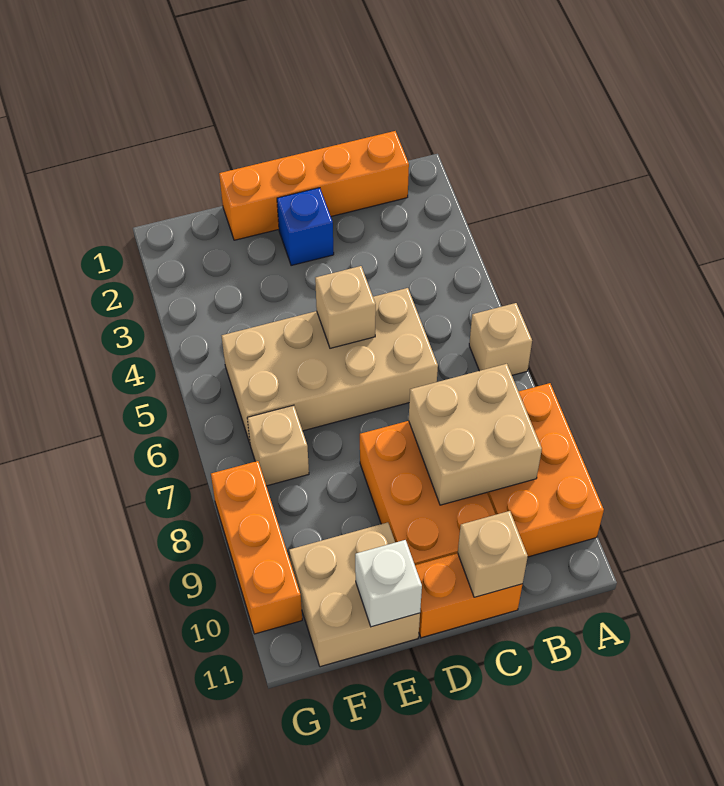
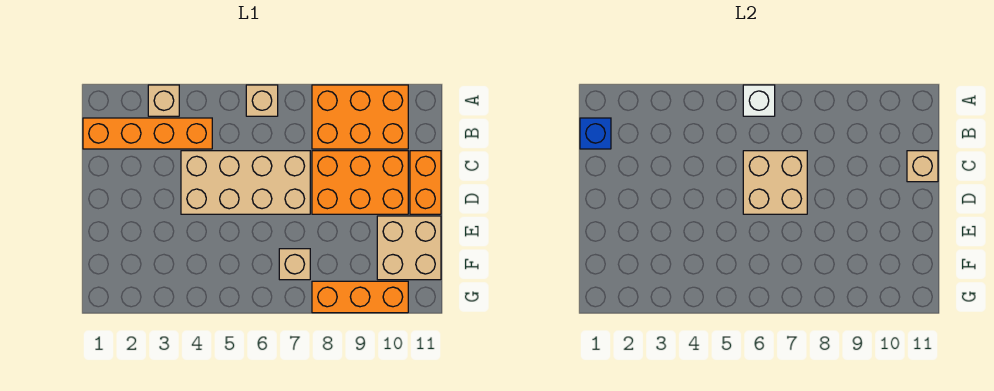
orange 1x4 brick [219,131,409,240] -> orange 1x4 brick turned to [83,118,212,149]
tan 2x2 brick [409,364,542,505] -> tan 2x2 brick moved to [743,151,807,214]
tan 2x4 brick [222,288,438,443] -> tan 2x4 brick turned to [181,151,310,214]
blue 1x1 brick [277,188,334,266] -> blue 1x1 brick moved to [580,118,611,149]
tan 1x1 brick [315,266,376,348] -> tan 1x1 brick moved to [148,85,179,116]
white 1x1 brick [355,540,422,627] -> white 1x1 brick moved to [743,85,775,116]

